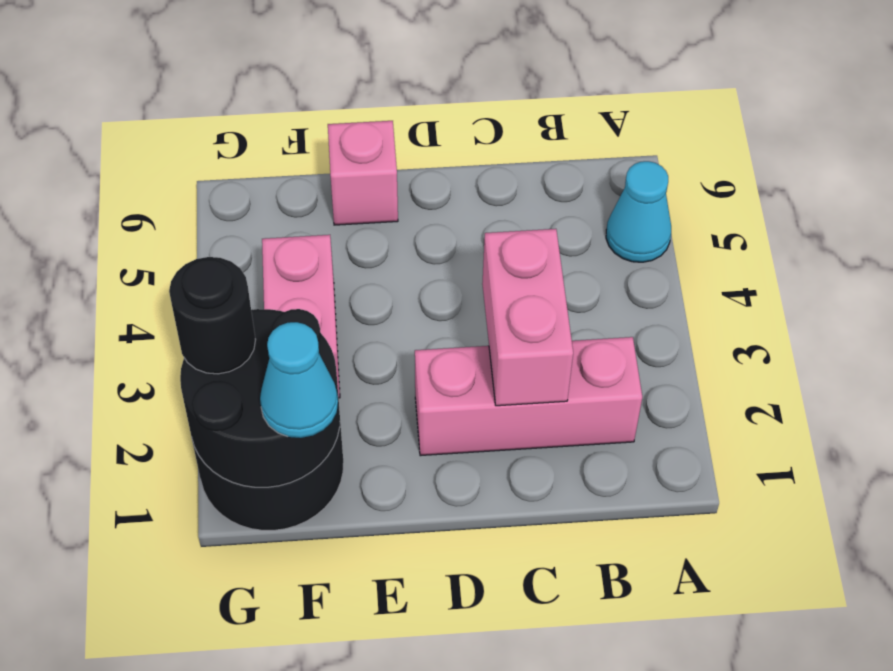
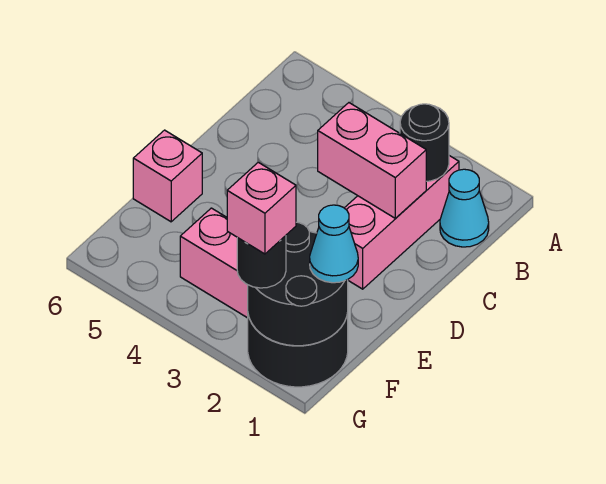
cyan 1x1 cone [606,161,671,262] -> cyan 1x1 cone moved to [440,169,489,247]
none -> black 1x1 round brick [400,104,449,181]
none -> pink 1x1 brick [227,162,296,254]

